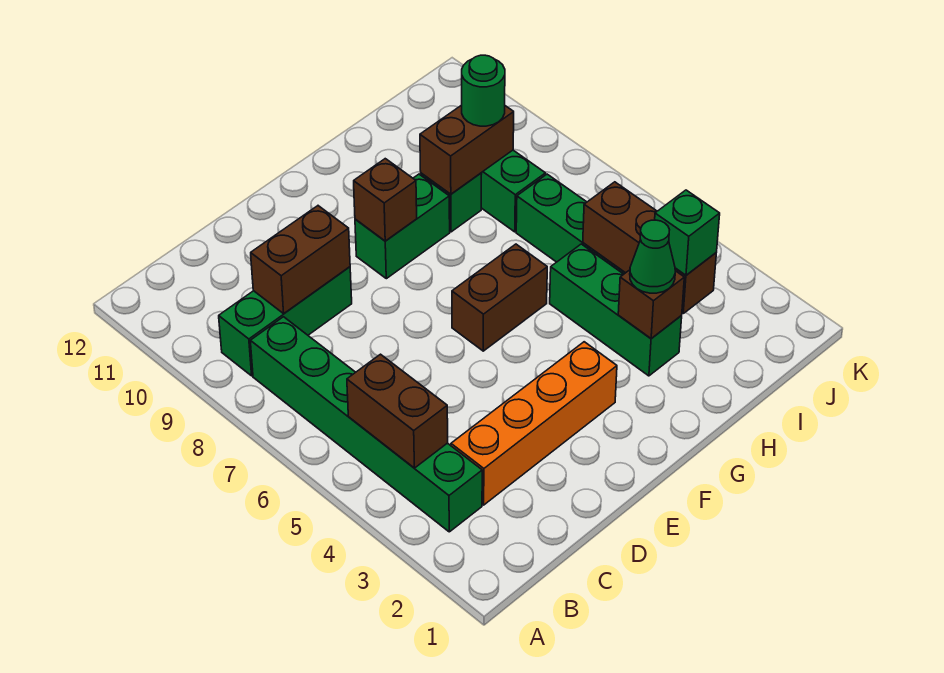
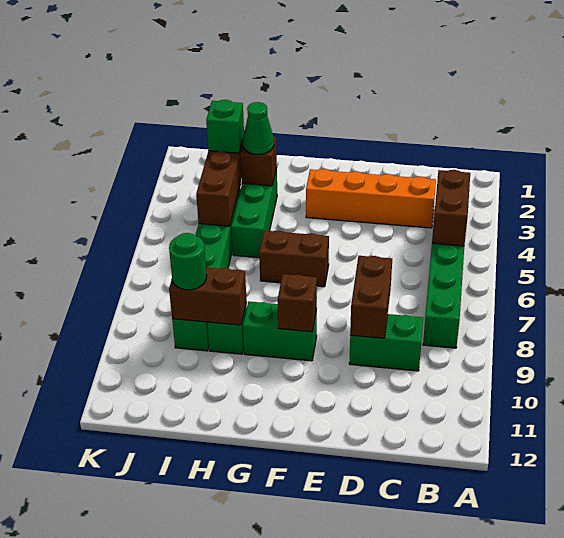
green 1x3 brick [219,267,352,376] -> green 1x2 brick [349,314,423,371]
brown 1x2 brick [251,206,350,314] -> brown 1x2 brick turned to [350,256,392,338]

